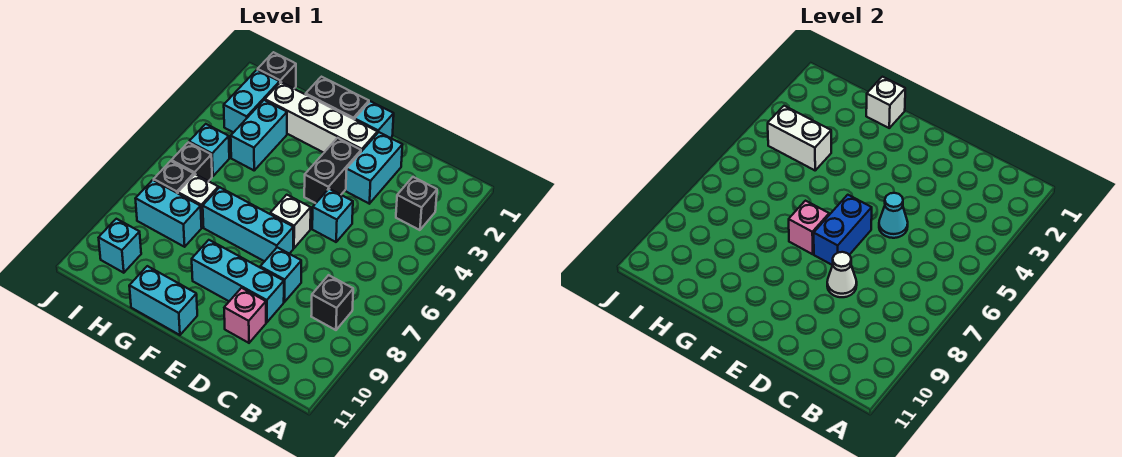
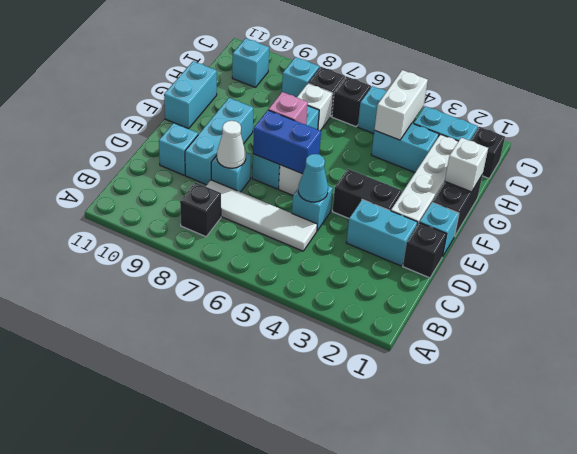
black 1x1 brick [396,177,437,230] -> black 1x1 brick moved to [403,222,447,278]
none -> white 1x4 tile [206,180,317,251]
pink 1x1 brick [224,288,266,343] -> cyan 1x1 brick [159,123,198,175]
cyan 1x2 brick [135,180,202,247] -> cyan 1x1 brick [282,57,319,97]

